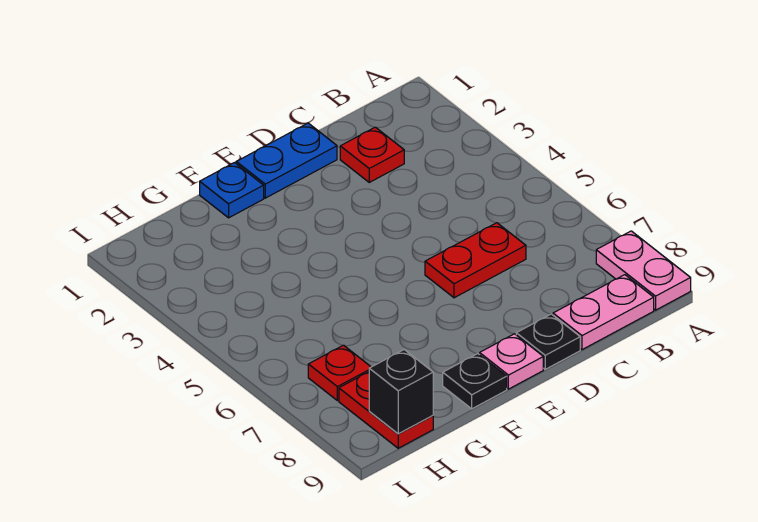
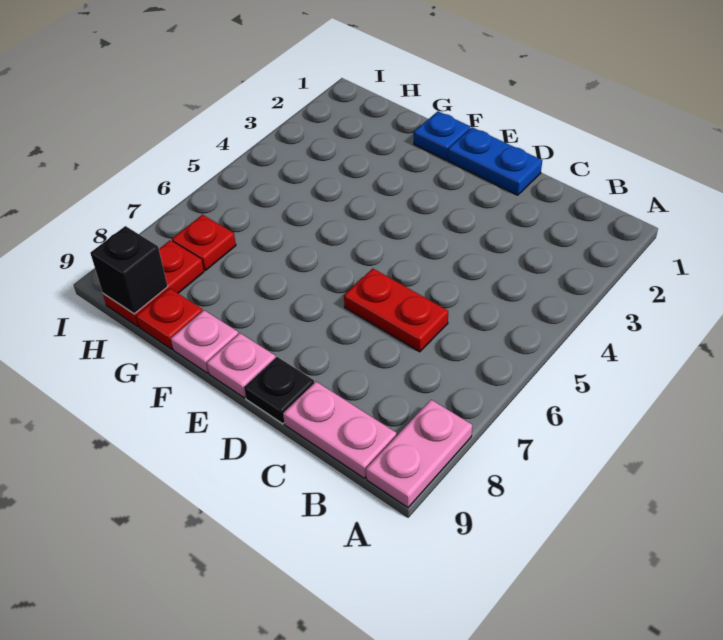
red 1x1 plate [340,127,404,182] -> red 1x1 plate moved to [136,288,203,349]
black 1x1 plate [443,354,507,409] -> pink 1x1 plate [171,310,238,373]

